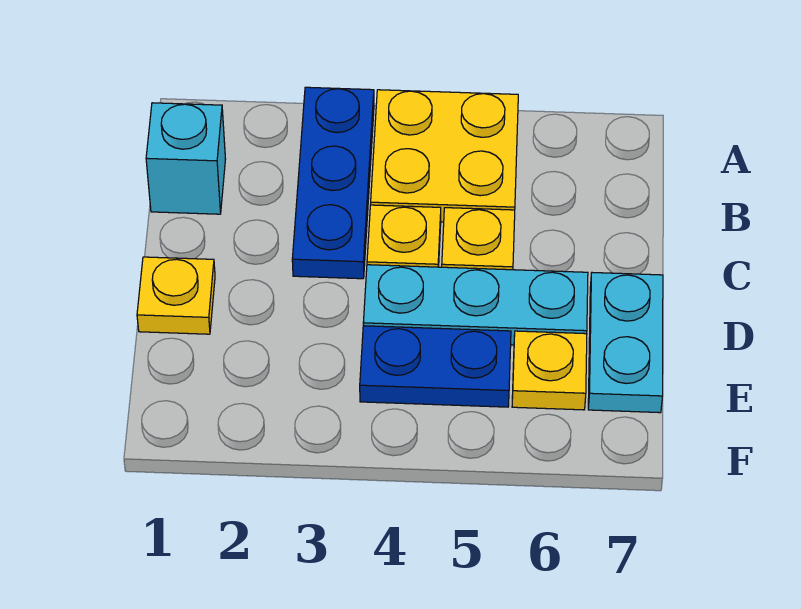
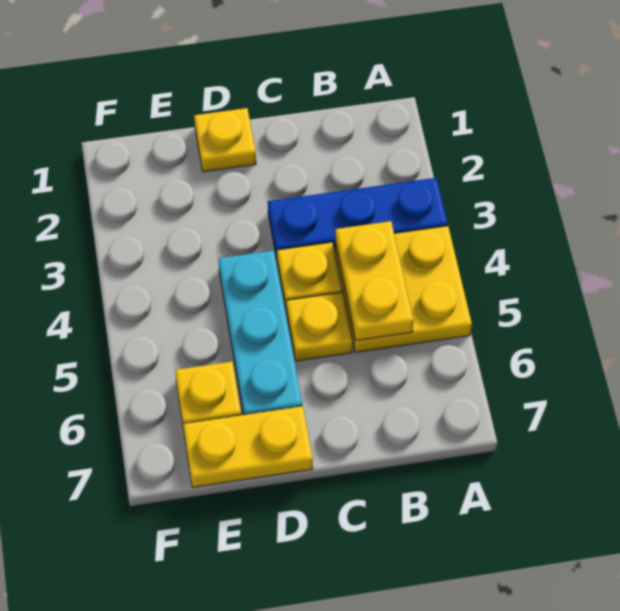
cyan 1x1 brick [146,103,225,214] -> none
none -> yellow 1x2 plate [335,221,413,340]
cyan 1x2 plate [588,273,663,413] -> yellow 1x2 plate [183,406,313,487]
blue 1x2 plate [360,326,511,407] -> none

